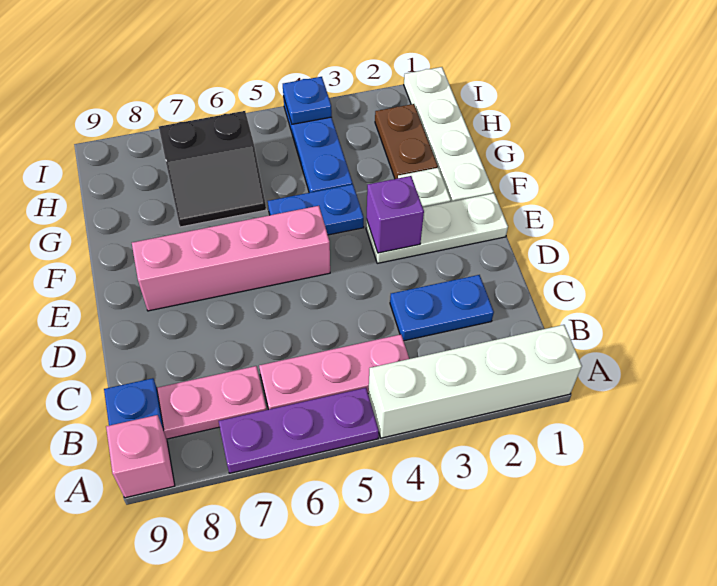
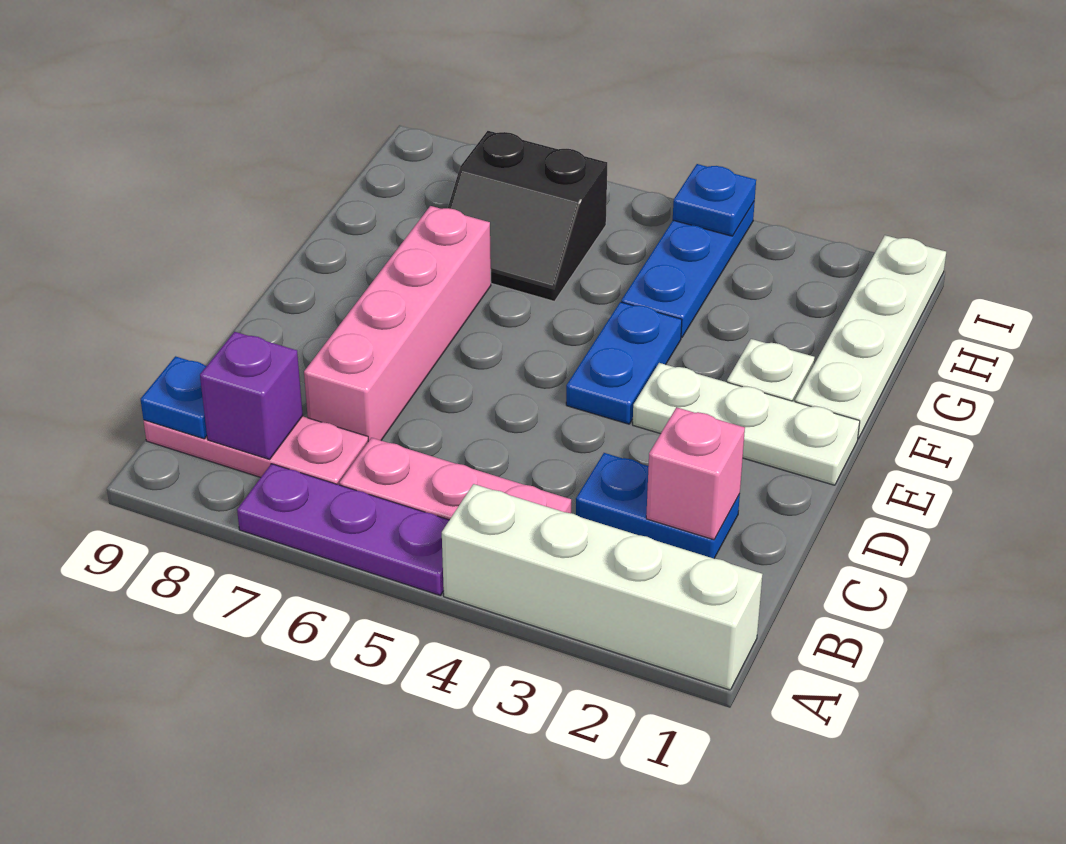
pink 1x1 brick [106,415,175,498] -> pink 1x1 brick moved to [646,407,745,540]
purple 1x1 brick [366,176,424,253] -> purple 1x1 brick moved to [200,332,303,459]
pink 1x4 brick [132,206,330,311] -> pink 1x4 brick turned to [304,206,491,441]
blue 1x2 plate [268,184,364,235] -> blue 1x2 plate turned to [566,302,682,424]
brown 1x2 plate [375,104,438,179] -> none

